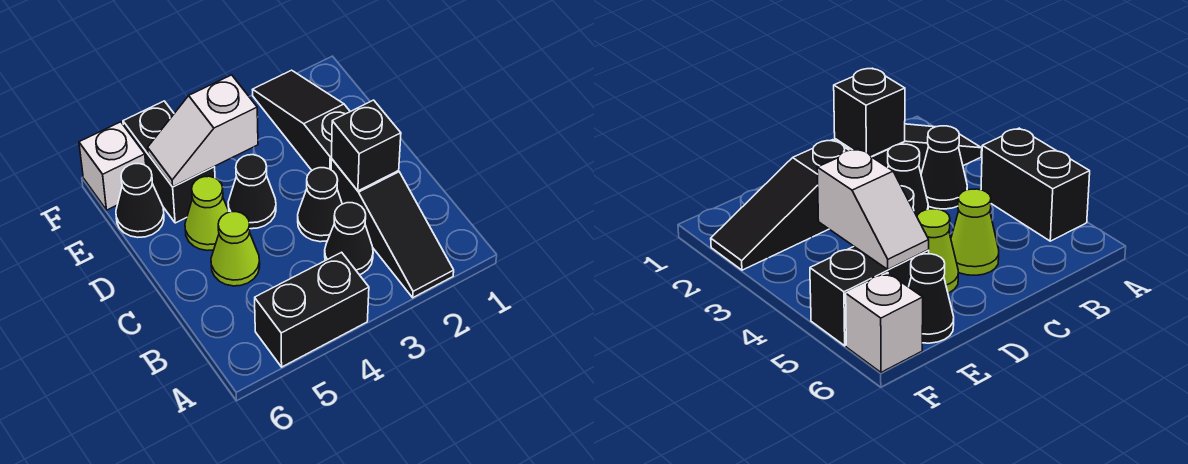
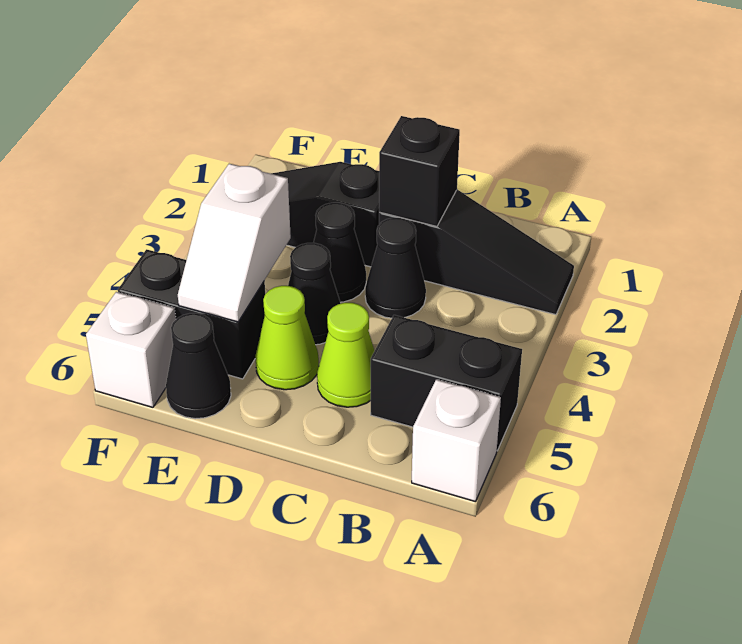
black 1x2 brick [255,252,369,367] -> black 1x2 brick turned to [371,315,522,451]
none -> white 1x1 brick [412,379,501,502]
black 1x1 cone [325,203,373,275] -> black 1x1 cone moved to [313,203,366,302]

